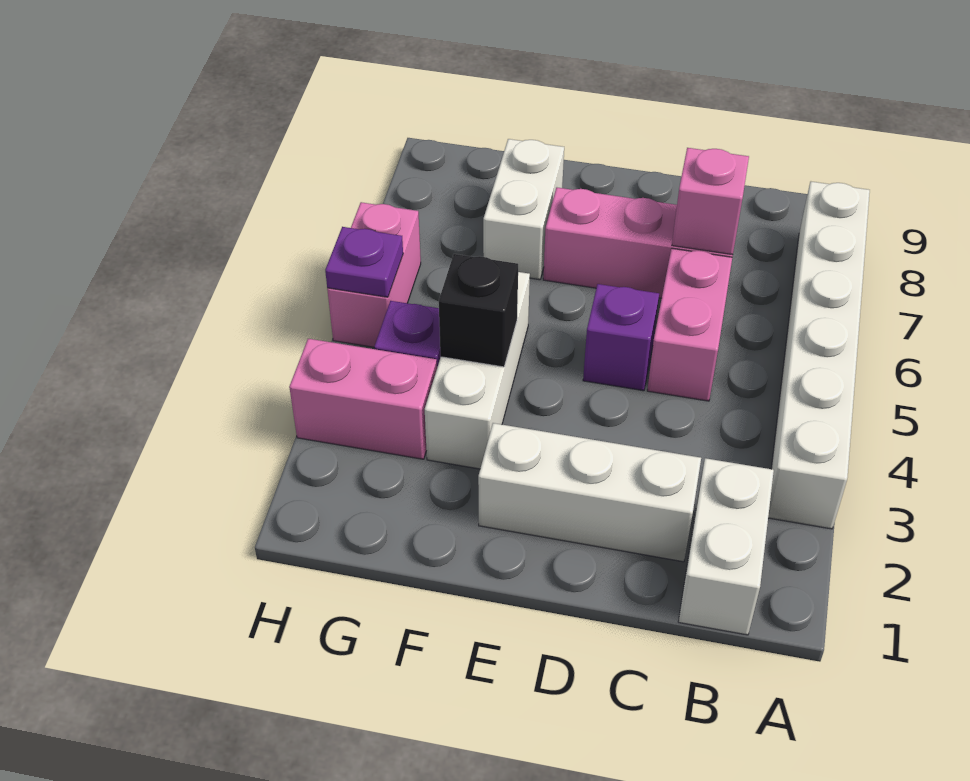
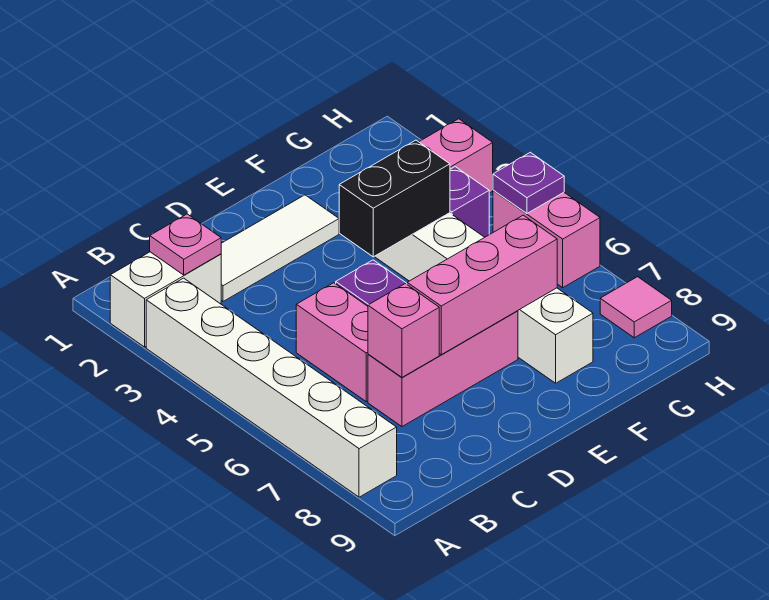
white 1x2 brick [678,458,774,635] -> white 1x2 brick turned to [110,252,221,347]
none -> pink 1x1 plate [150,214,221,275]
white 1x3 brick [478,423,701,562] -> white 1x3 tile [221,195,339,301]
none -> pink 1x3 brick [407,215,557,355]
black 1x1 brick [439,254,518,367] -> black 1x2 brick [339,140,450,257]
none -> pink 1x1 tile [600,277,672,338]

